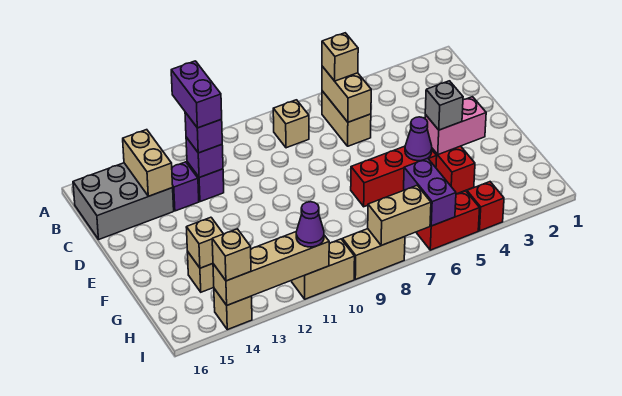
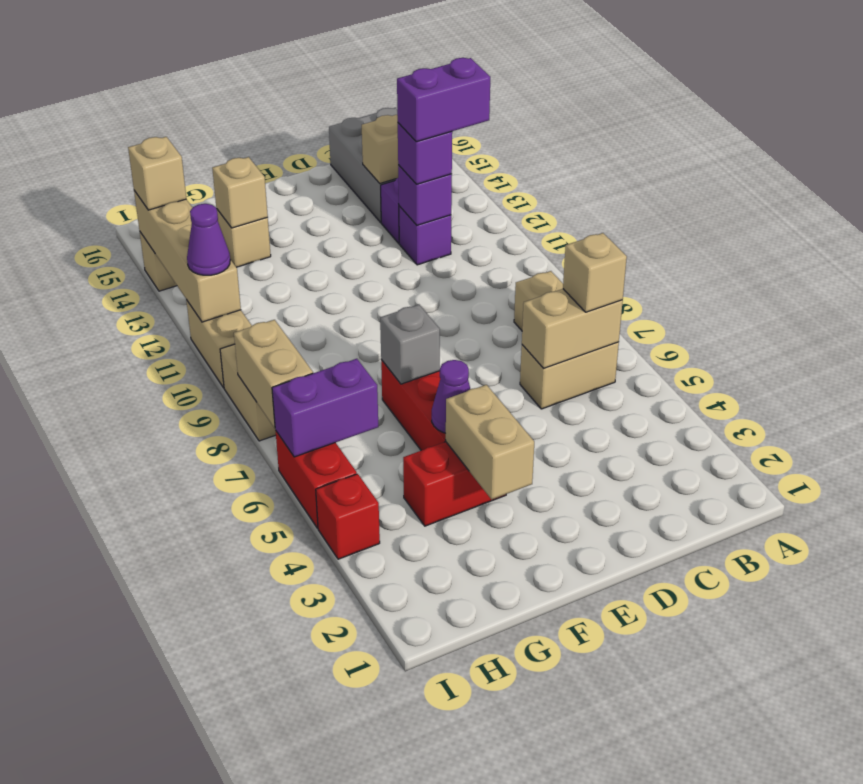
pink 1x2 brick [425,97,486,154] -> tan 1x2 brick [446,385,534,499]
grey 1x1 brick [425,81,463,130] -> grey 1x1 brick moved to [380,304,440,384]

